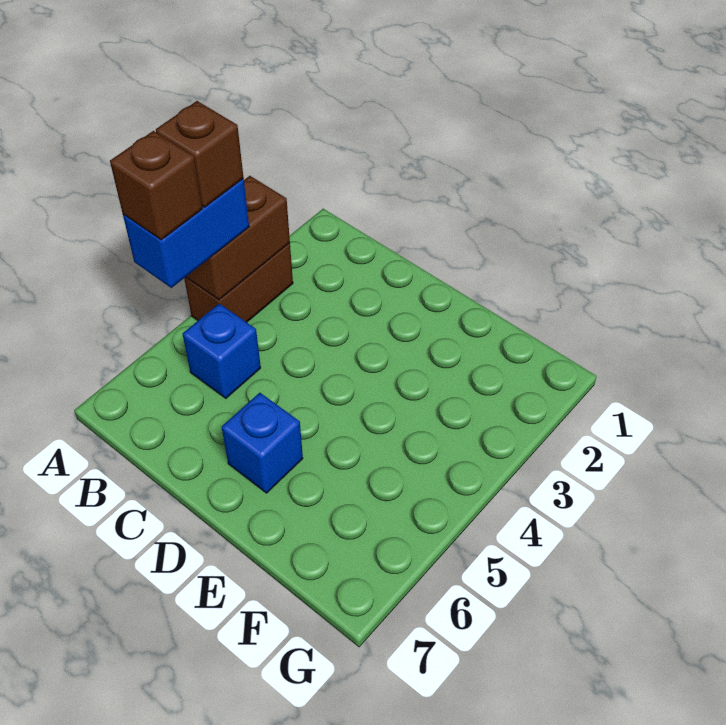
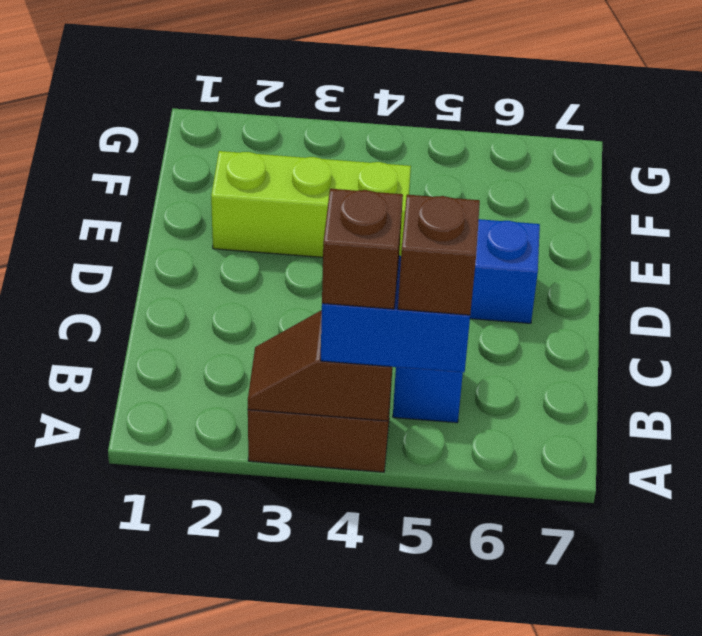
brown 1x2 brick [186,176,290,300] -> brown 1x2 slope [248,310,392,421]
none -> lime 1x3 brick [211,151,411,257]

